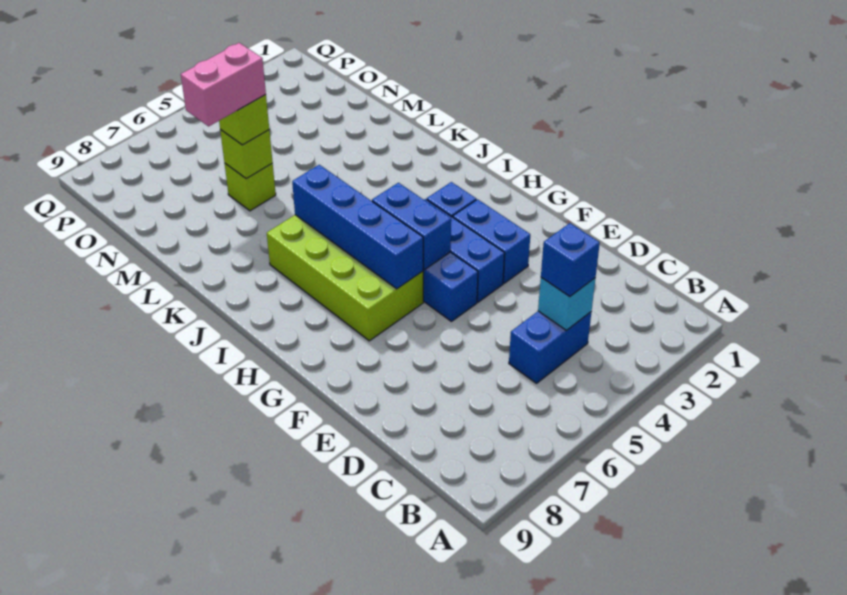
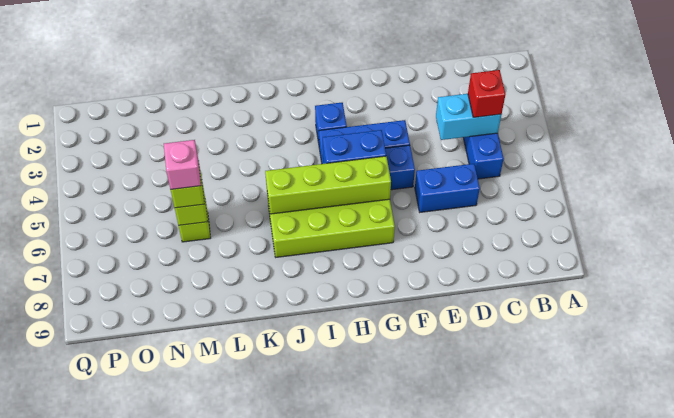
cyan 1x1 brick [538,278,595,331] -> cyan 1x2 brick [436,94,501,140]
blue 1x1 brick [541,223,600,297] -> red 1x1 brick [468,70,505,117]
blue 1x2 brick [453,199,530,283] -> blue 1x2 brick moved to [415,164,480,212]
blue 1x4 brick [292,165,423,289] -> lime 1x4 brick [265,156,391,214]
pink 1x2 brick [181,43,266,126] -> pink 1x1 brick [164,140,201,189]

